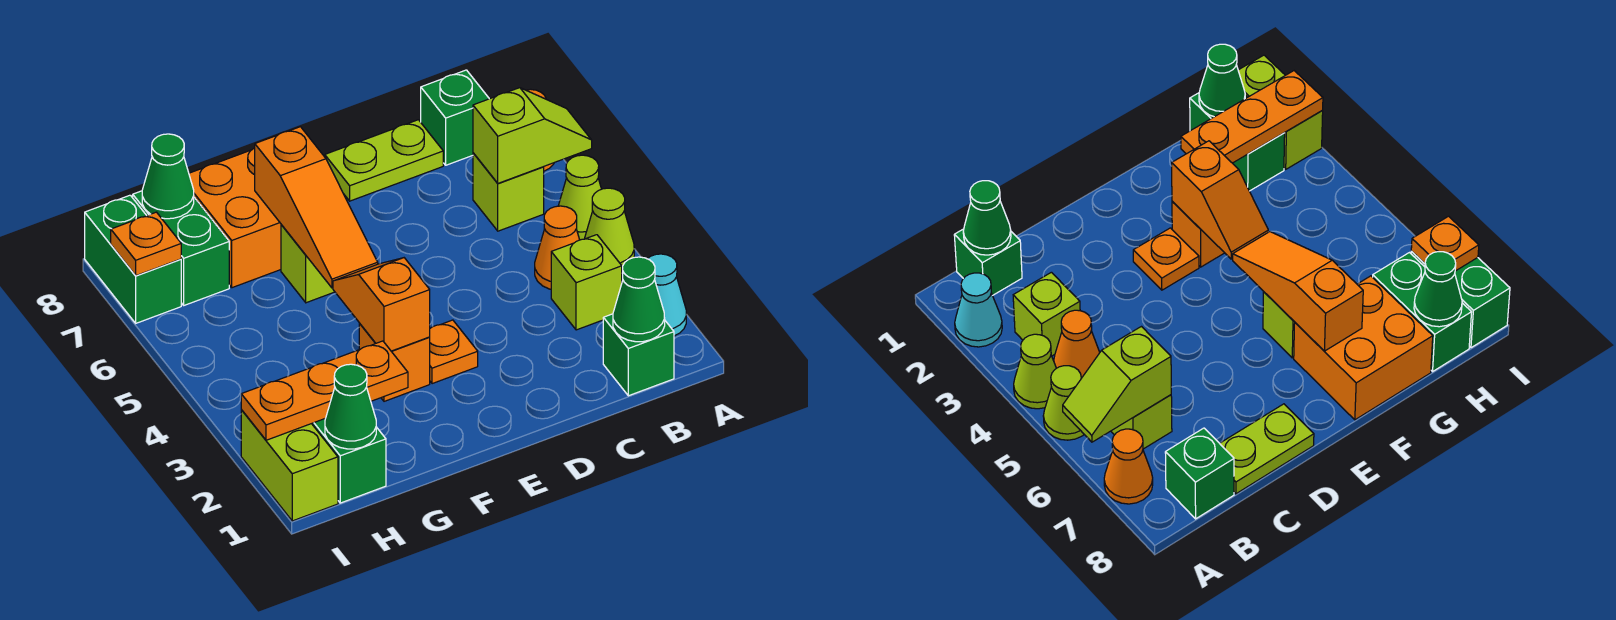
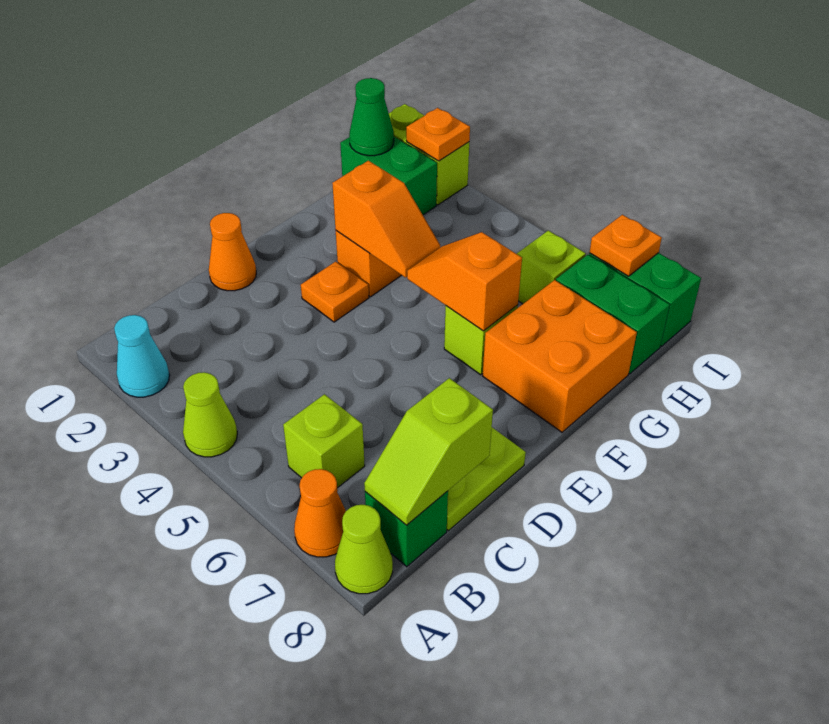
lime 1x1 cone [558,155,601,240] -> lime 1x1 cone moved to [335,505,393,594]
lime 1x2 slope [473,88,592,183] -> lime 1x2 slope moved to [364,378,493,525]
green 1x1 brick [603,314,674,396] -> none
green 1x1 cone [613,257,665,342] -> none
lime 1x1 brick [551,235,622,330] -> lime 1x1 brick moved to [517,230,586,304]
orange 1x1 cone [535,206,580,289] -> orange 1x1 cone moved to [209,213,256,291]
orange 1x3 slope [255,127,378,288] -> orange 1x2 slope [407,232,522,331]
orange 1x3 plate [241,341,408,440] -> orange 1x1 plate [406,108,470,161]
green 1x1 cone [142,134,194,219] -> none

